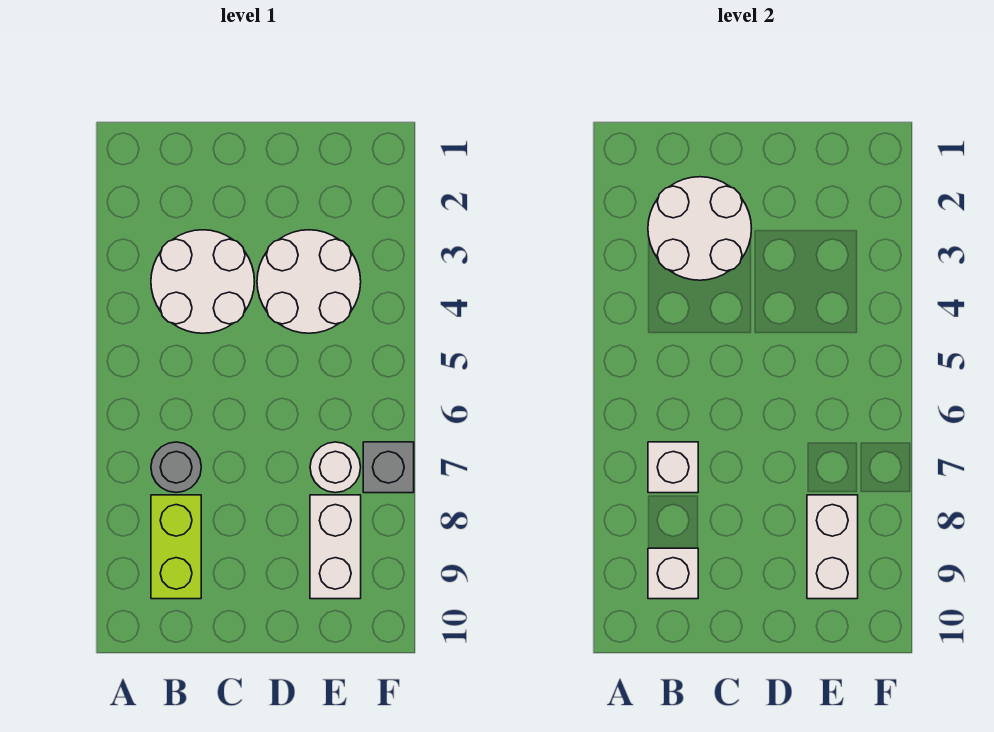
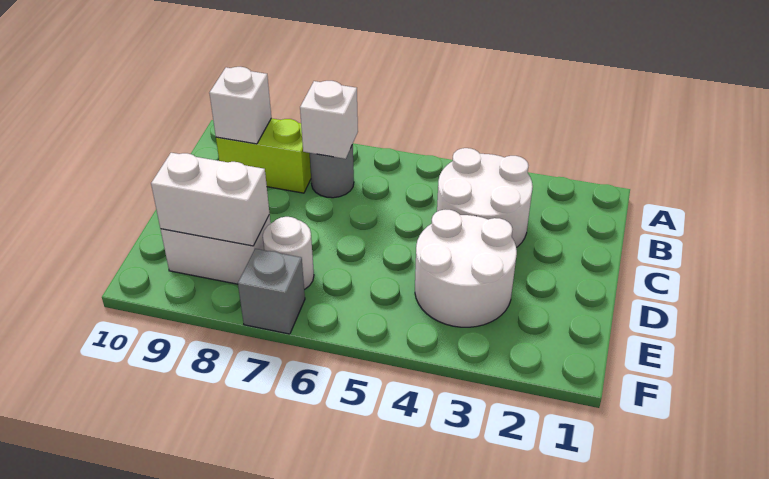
white 2x2 round brick [648,177,751,280] -> none

